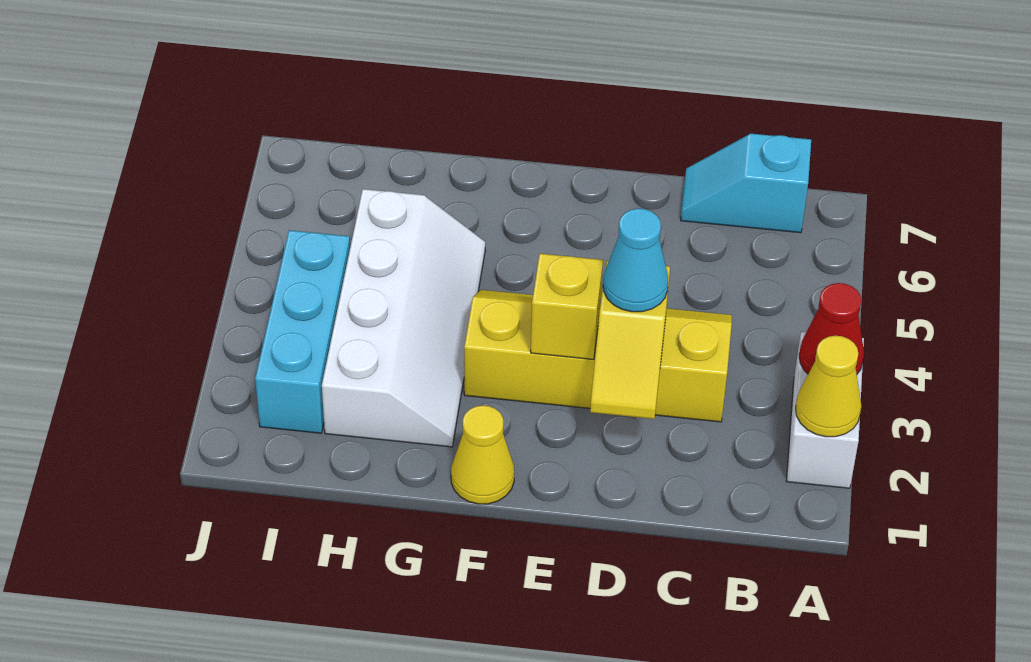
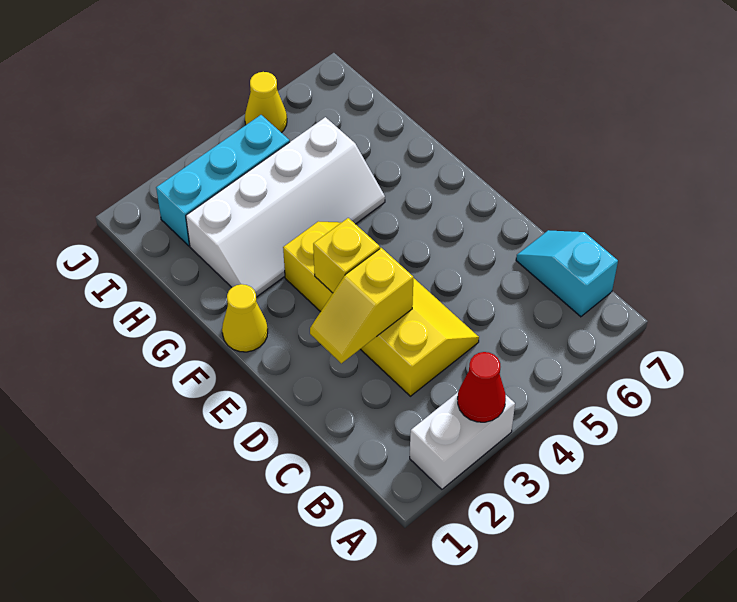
yellow 1x1 cone [796,336,861,437] -> yellow 1x1 cone moved to [245,72,287,133]
cyan 1x1 cone [603,209,668,312] -> none

